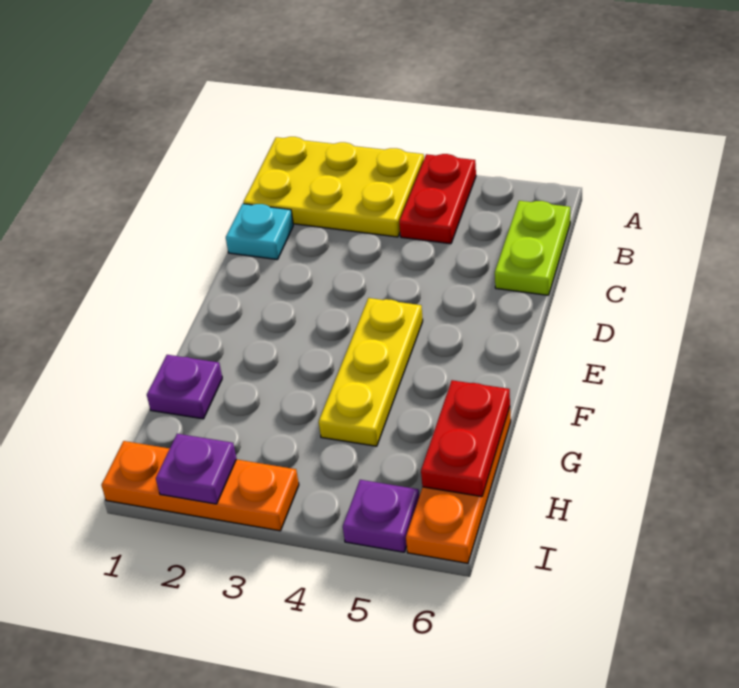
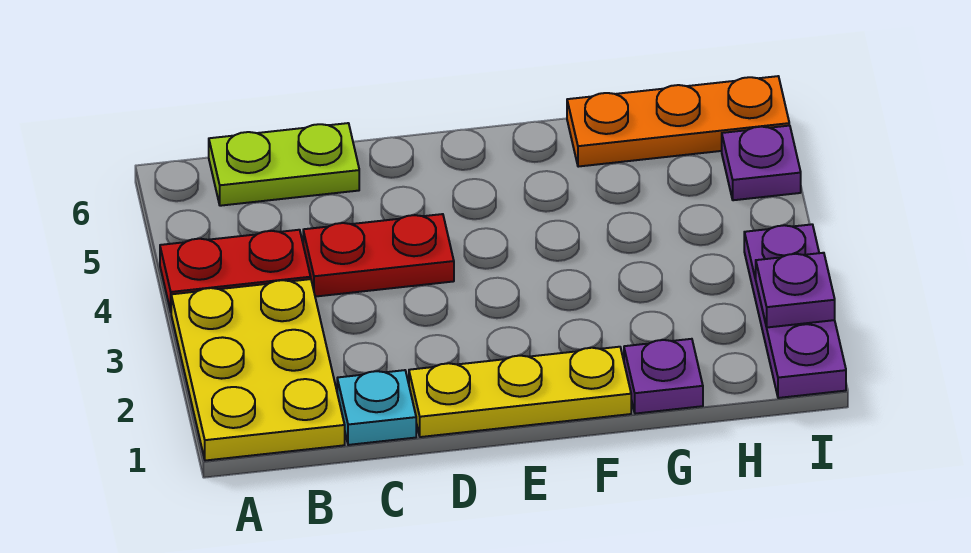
yellow 1x3 plate [319,298,423,446] -> yellow 1x3 plate moved to [409,347,631,437]
red 1x2 plate [421,380,510,497] -> red 1x2 plate moved to [303,214,454,297]
orange 1x3 plate [101,441,299,531] -> purple 1x3 plate [744,224,846,398]

